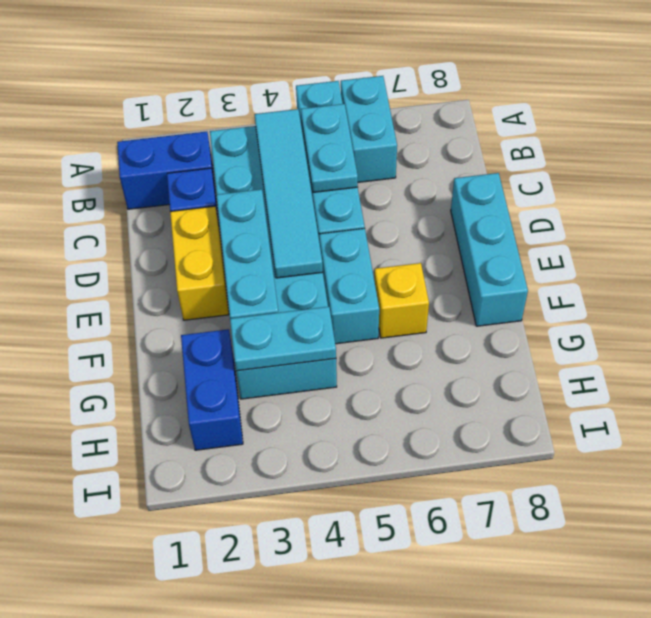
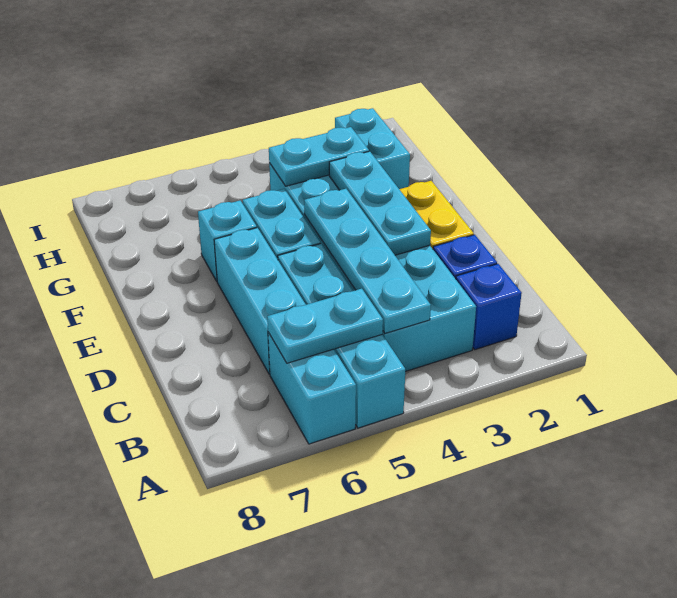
blue 1x2 brick [117,132,216,209] -> blue 1x1 brick [456,264,522,350]
cyan 1x4 tile [255,109,323,278] -> cyan 1x4 plate [304,189,431,333]
cyan 1x2 plate [301,104,358,192] -> cyan 1x2 plate turned to [267,289,383,363]
cyan 1x3 brick [451,173,528,326] -> cyan 1x3 brick moved to [214,228,306,374]
yellow 1x1 brick [374,263,429,338] -> cyan 1x1 brick [198,201,257,281]
blue 1x2 brick [181,329,243,450] -> cyan 1x2 brick [335,108,410,189]

